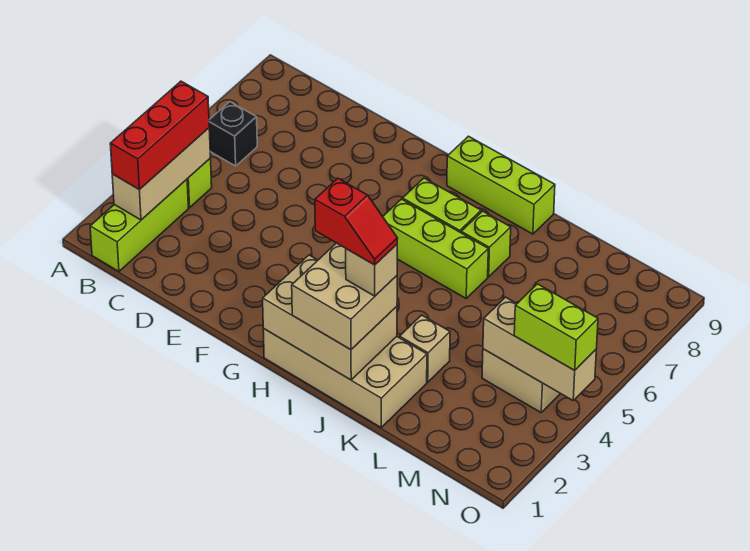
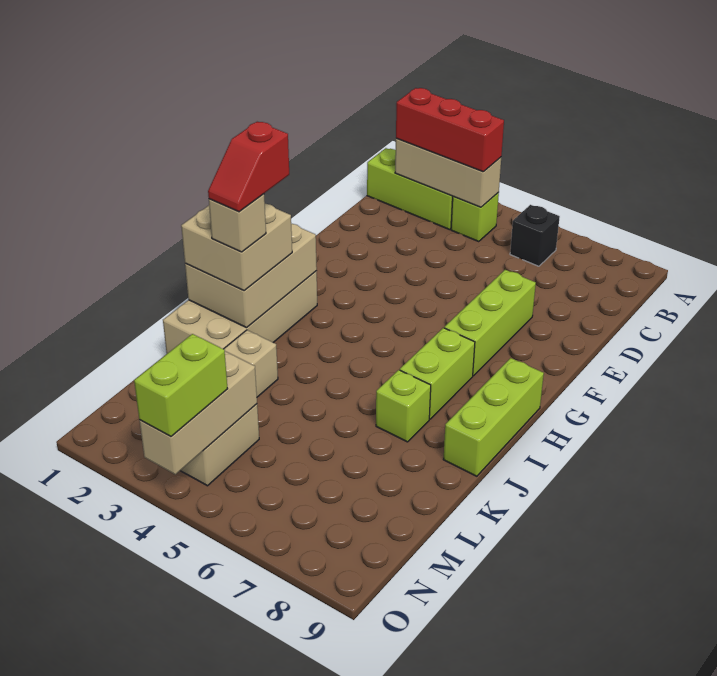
lime 1x3 brick [383,199,488,298] -> lime 1x3 brick moved to [444,270,536,376]

